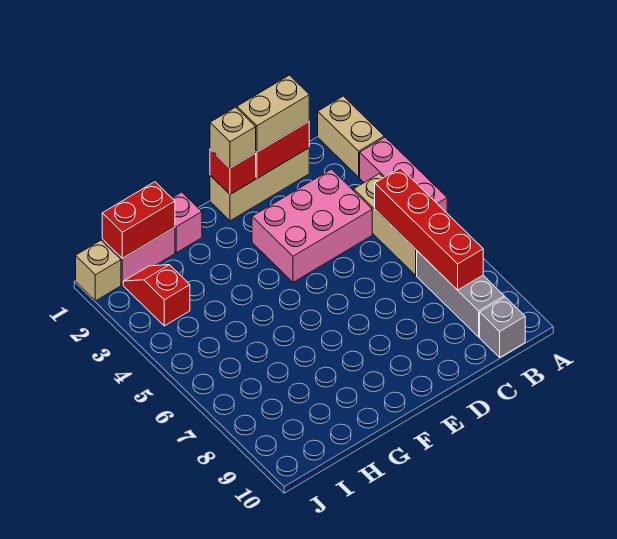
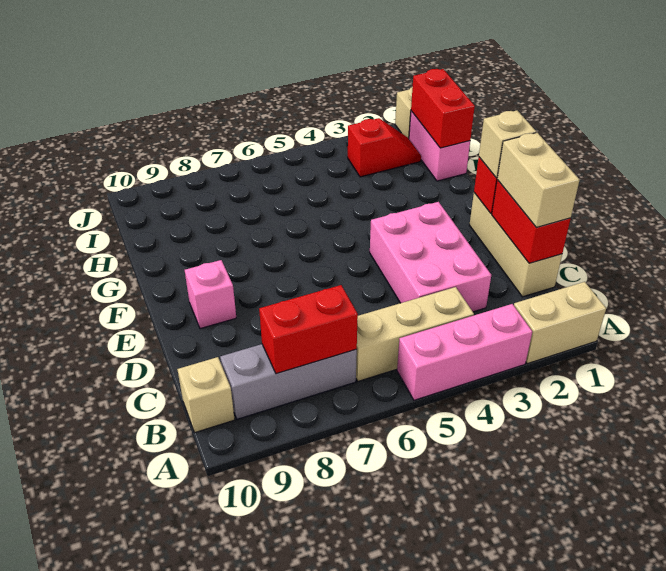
red 1x4 brick [375,168,483,290] -> red 1x2 brick [259,285,358,374]
grey 1x1 brick [480,297,525,357] -> tan 1x1 brick [177,357,235,432]
pink 1x1 brick [172,192,202,253] -> pink 1x1 brick moved to [185,260,236,329]

